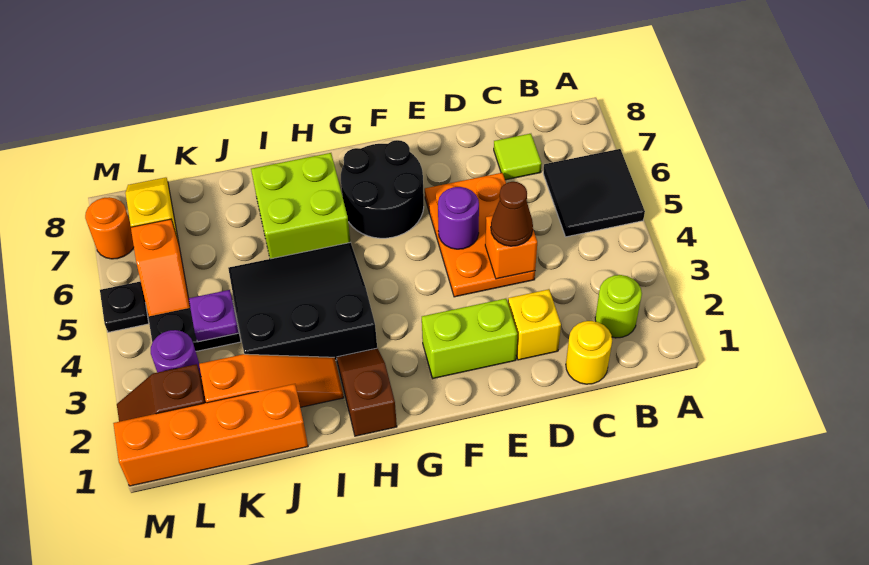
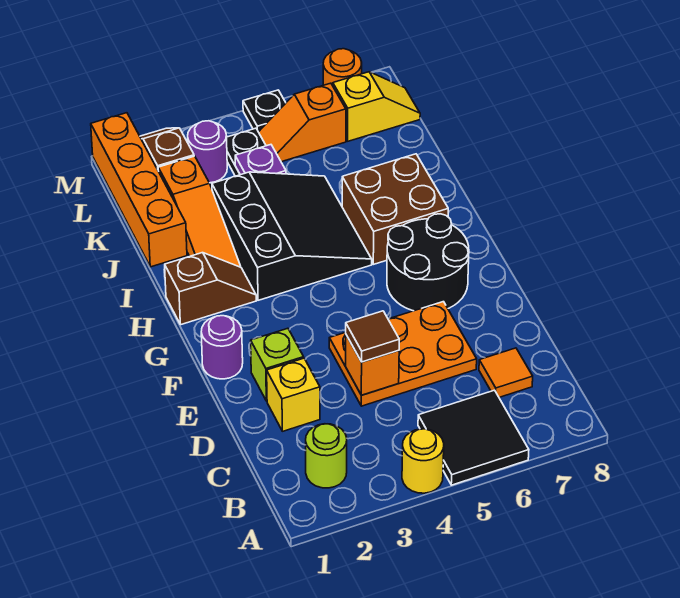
yellow 1x1 round brick [566,321,612,384] -> yellow 1x1 round brick moved to [402,429,444,493]
lime 1x1 tile [494,134,542,180] -> orange 1x1 tile [479,348,533,397]
brown 1x1 cone [491,182,533,246] -> brown 1x1 tile [346,311,399,362]
lime 1x2 brick [422,299,517,378] -> lime 1x1 brick [251,328,304,401]
purple 1x1 round brick [438,187,479,249] -> purple 1x1 round brick moved to [201,316,243,379]
lime 2x2 brick [251,153,350,259] -> brown 2x2 brick [342,154,448,264]

